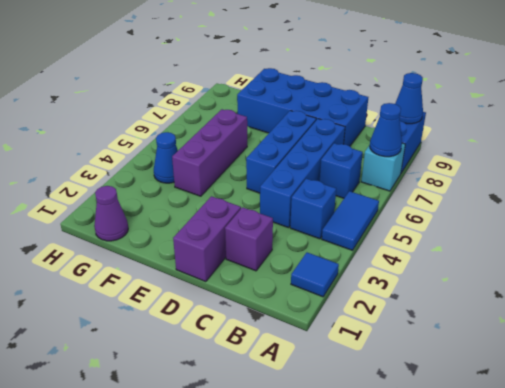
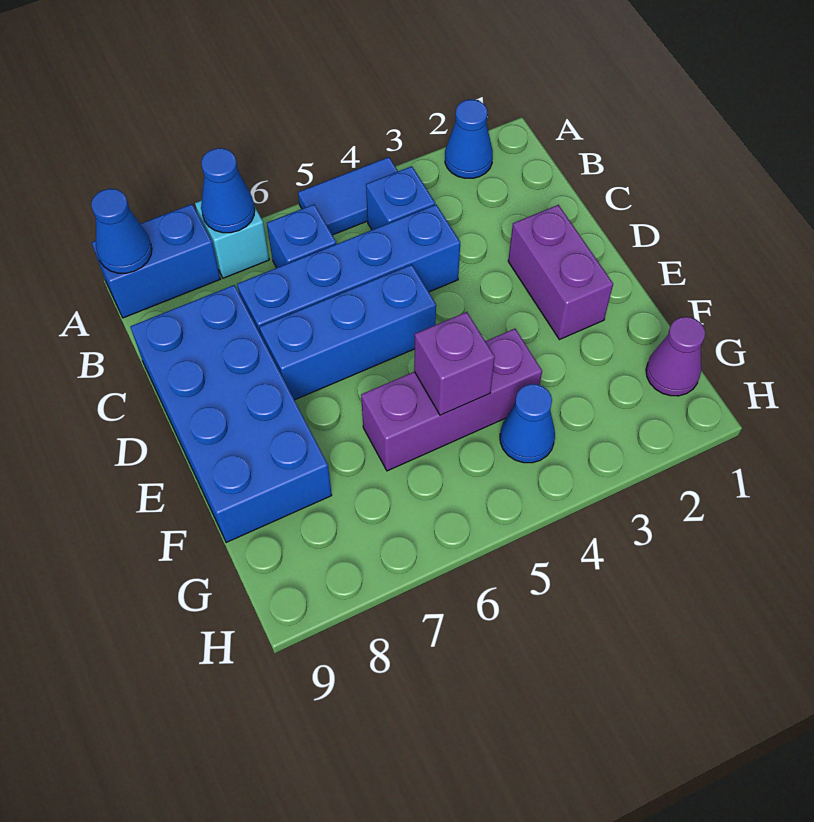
blue 1x1 tile [291,252,339,297] -> blue 1x1 cone [445,100,493,178]
purple 1x1 brick [225,207,273,271] -> purple 1x1 brick moved to [414,312,495,415]
purple 1x2 brick [173,196,241,282] -> purple 1x2 brick turned to [508,205,613,340]

